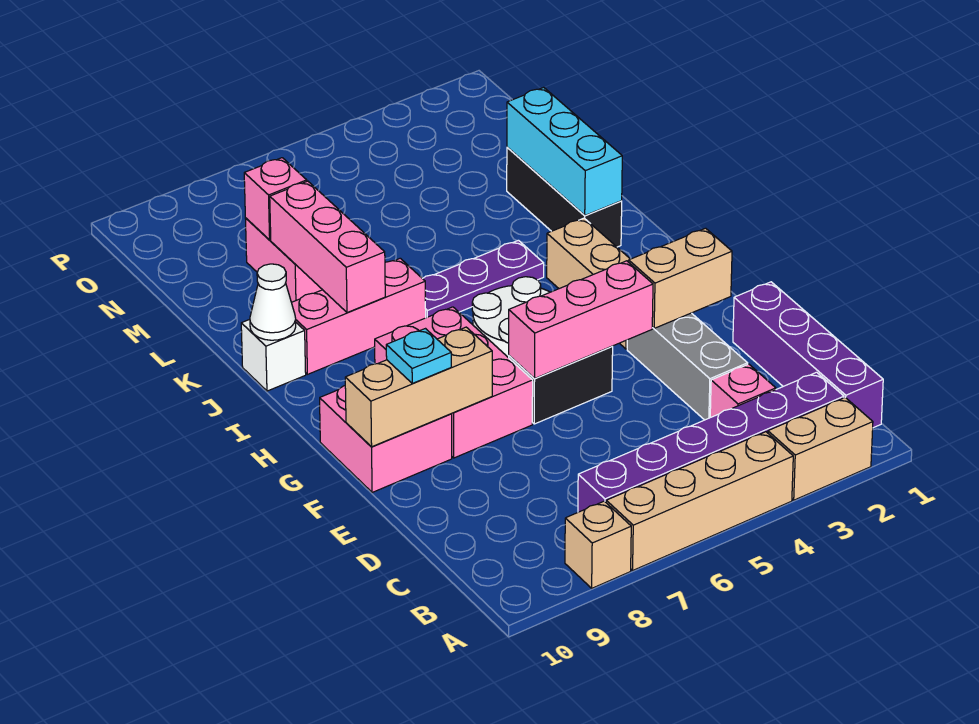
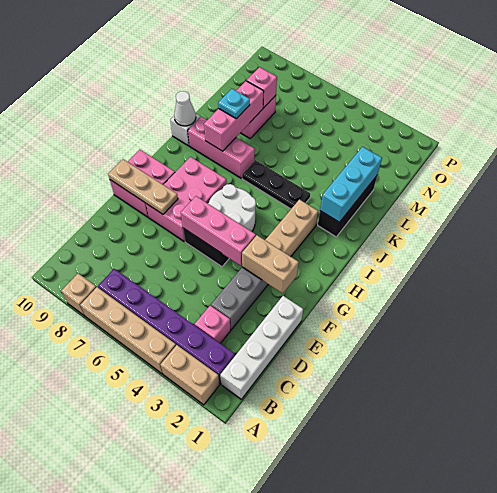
purple 1x4 brick [733,282,883,428] -> white 1x4 brick [220,296,303,399]
tan 1x3 brick [345,327,492,447] -> tan 1x3 plate [108,159,178,214]
cyan 1x1 plate [386,329,451,383] -> cyan 1x1 plate moved to [218,89,250,119]
purple 1x3 plate [423,240,544,318] -> black 1x3 plate [242,160,310,209]

